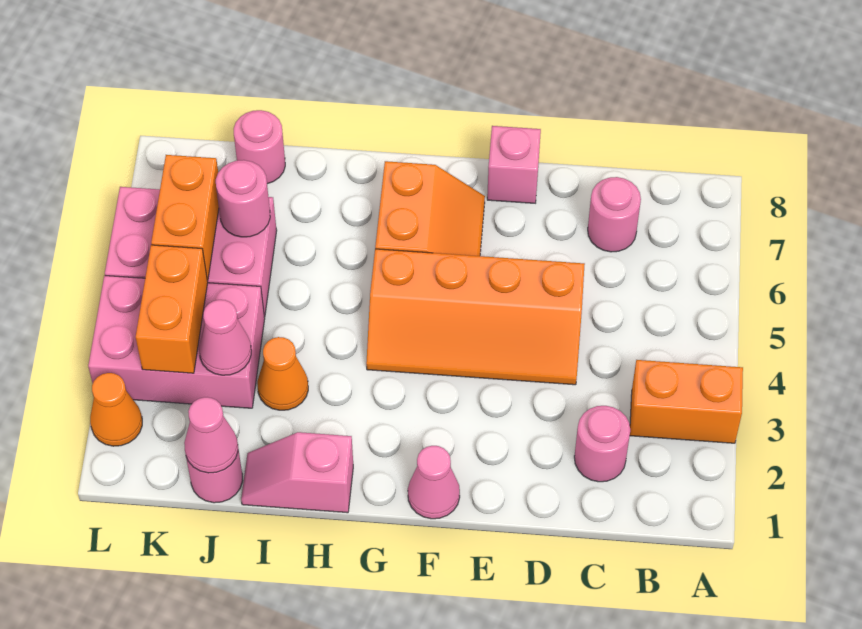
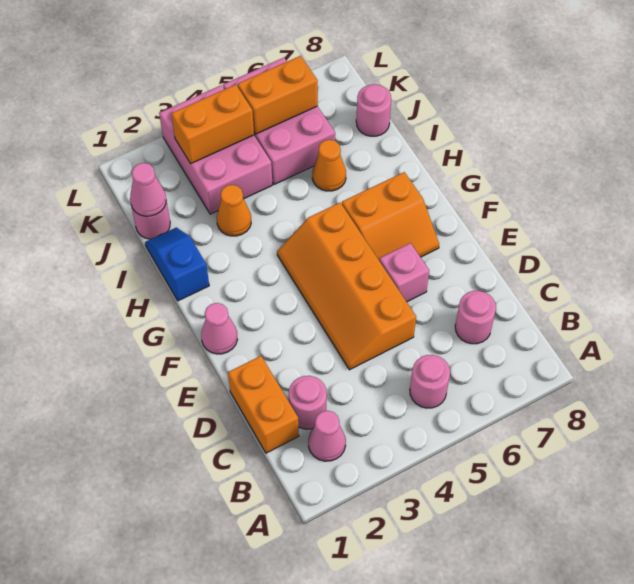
orange 1x2 brick [630,360,743,443] -> orange 1x2 brick moved to [228,356,299,453]
pink 1x1 brick [487,126,541,203] -> pink 1x1 brick moved to [379,243,429,302]
pink 1x2 slope [241,432,353,513] -> blue 1x2 slope [145,227,209,301]
pink 1x1 cone [199,300,251,375] -> pink 1x1 cone moved to [308,411,346,461]
pink 1x1 round brick [216,160,270,237] -> pink 1x1 round brick moved to [410,355,450,408]
orange 1x1 cone [90,373,142,446] -> orange 1x1 cone moved to [312,140,346,191]

